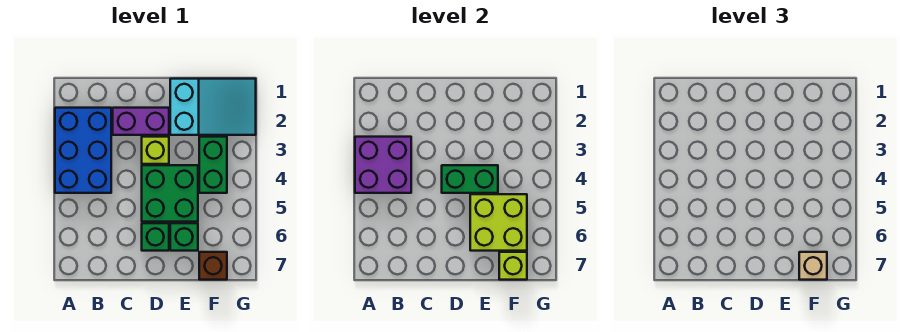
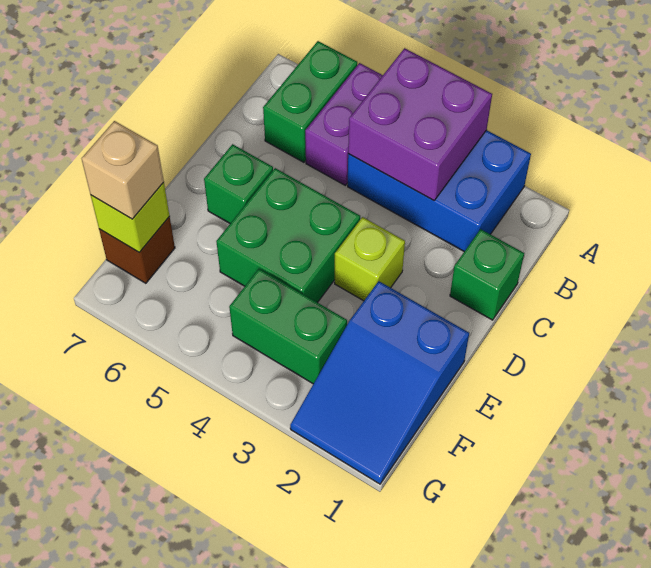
purple 1x2 brick [113,108,169,135] -> purple 1x2 brick moved to [305,63,383,185]
green 1x2 brick [442,165,498,193] -> green 1x2 brick moved to [263,41,357,162]
cyan 2x3 slope [170,79,256,135] -> blue 2x3 slope [290,281,469,484]
lime 2x2 brick [470,194,527,251] -> none
green 1x1 brick [170,223,198,251] -> green 1x1 brick moved to [450,229,524,320]

